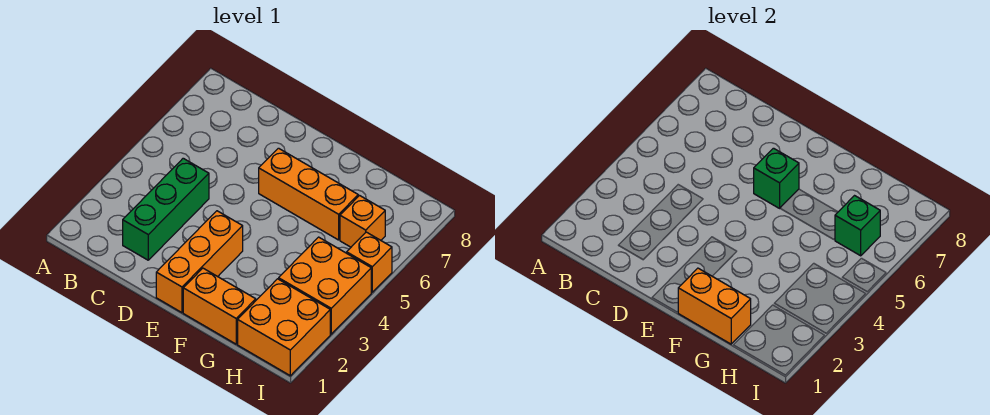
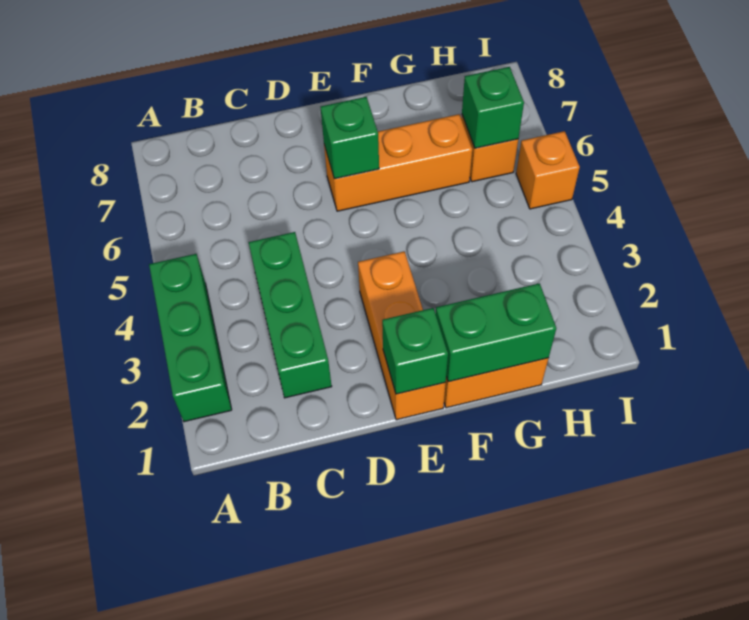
none -> green 1x3 brick [149,254,232,422]
none -> green 1x1 brick [382,308,448,394]
orange 1x2 brick [678,268,751,344] -> green 1x2 brick [436,283,556,382]
orange 2x2 brick [238,279,330,376] -> none
orange 2x2 brick [279,237,371,334] -> none

